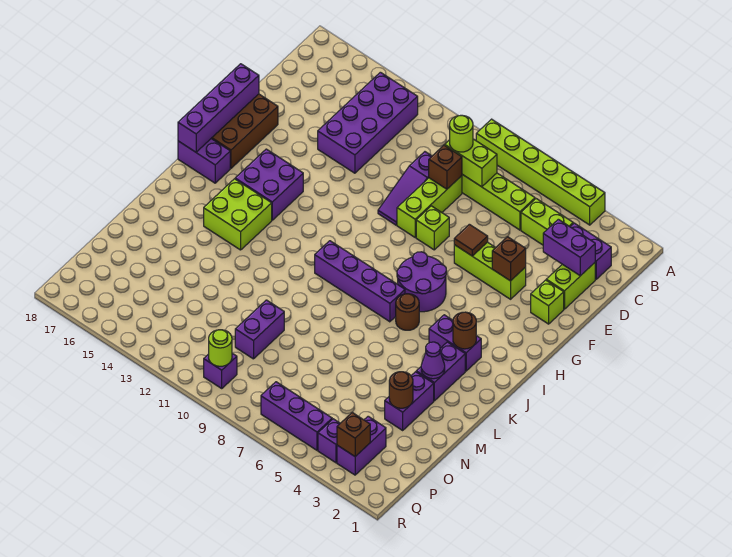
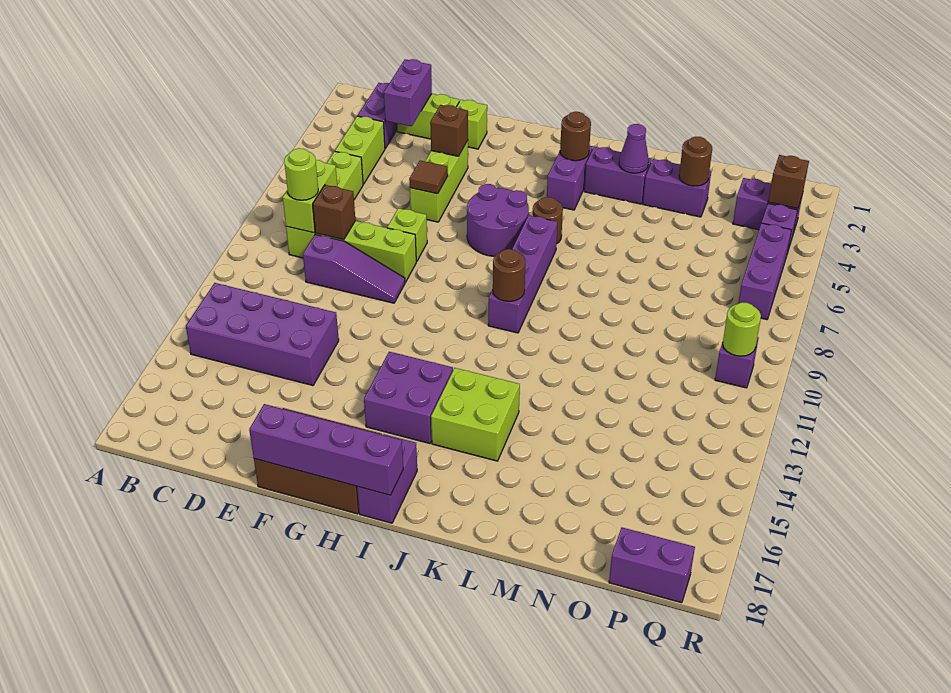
lime 1x6 brick [476,119,605,225] -> none
none -> brown 1x1 round brick [493,249,525,302]
purple 1x2 brick [235,300,284,359] -> purple 1x2 brick moved to [609,527,695,603]

